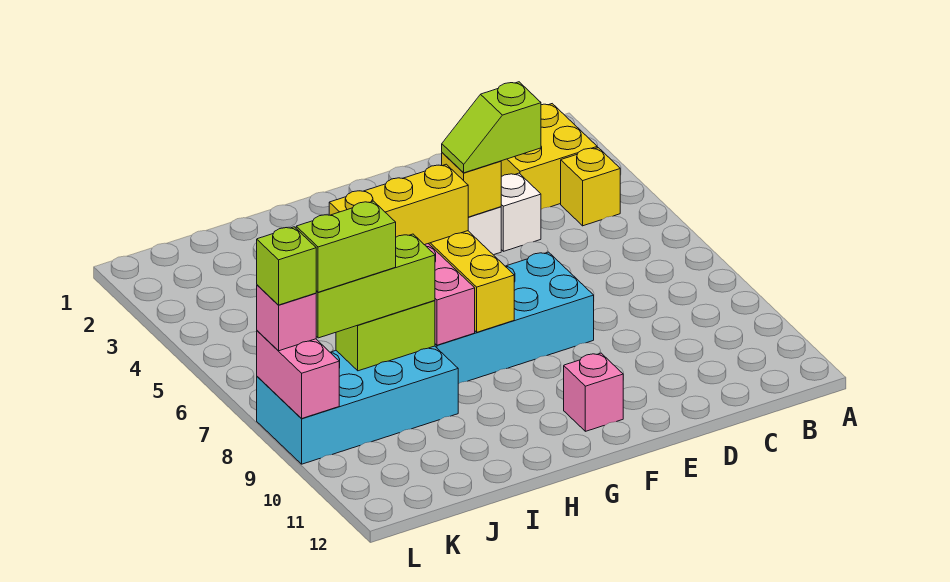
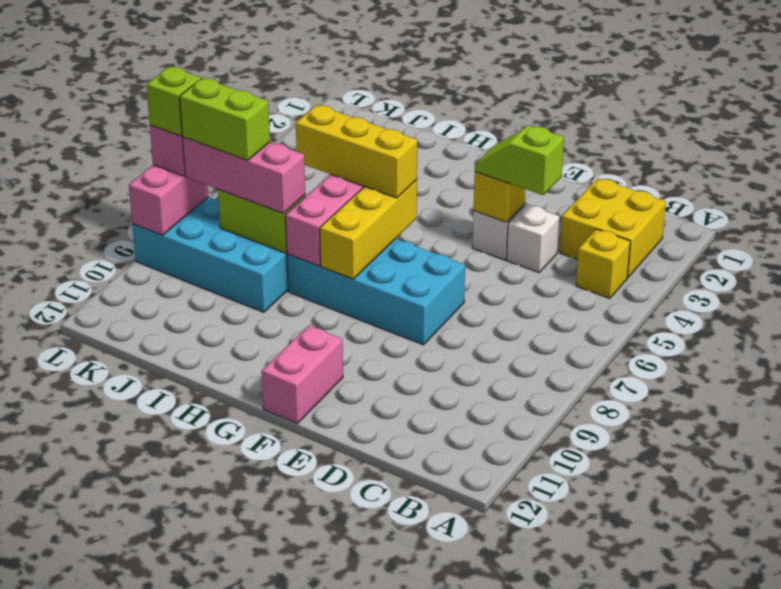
pink 1x1 brick [564,353,623,431] -> pink 1x2 brick [262,325,343,423]
lime 1x3 brick [316,234,435,338] -> pink 1x3 brick [182,137,305,213]

